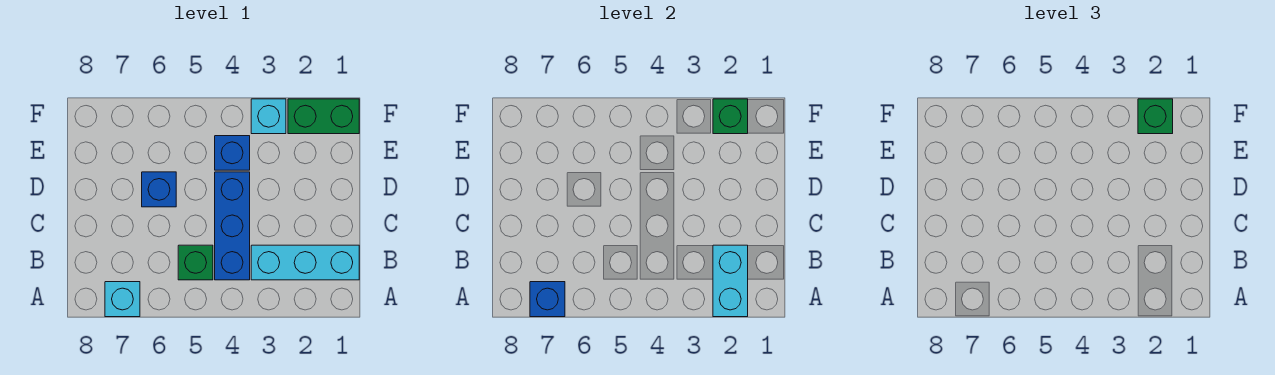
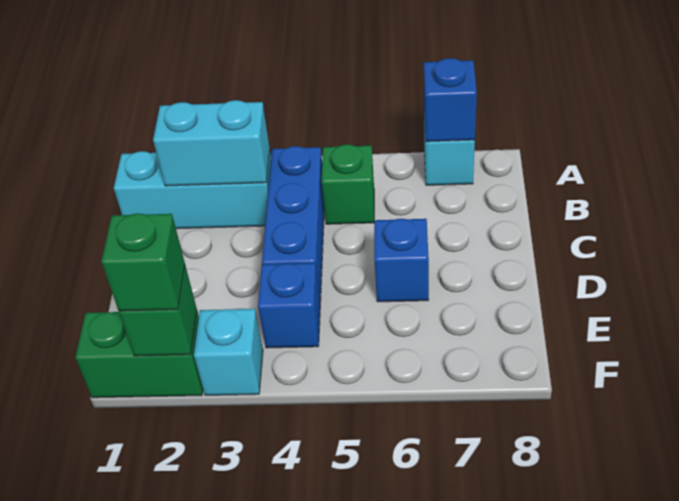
cyan 1x2 brick [713,245,748,317] -> cyan 1x2 brick turned to [153,100,270,186]

